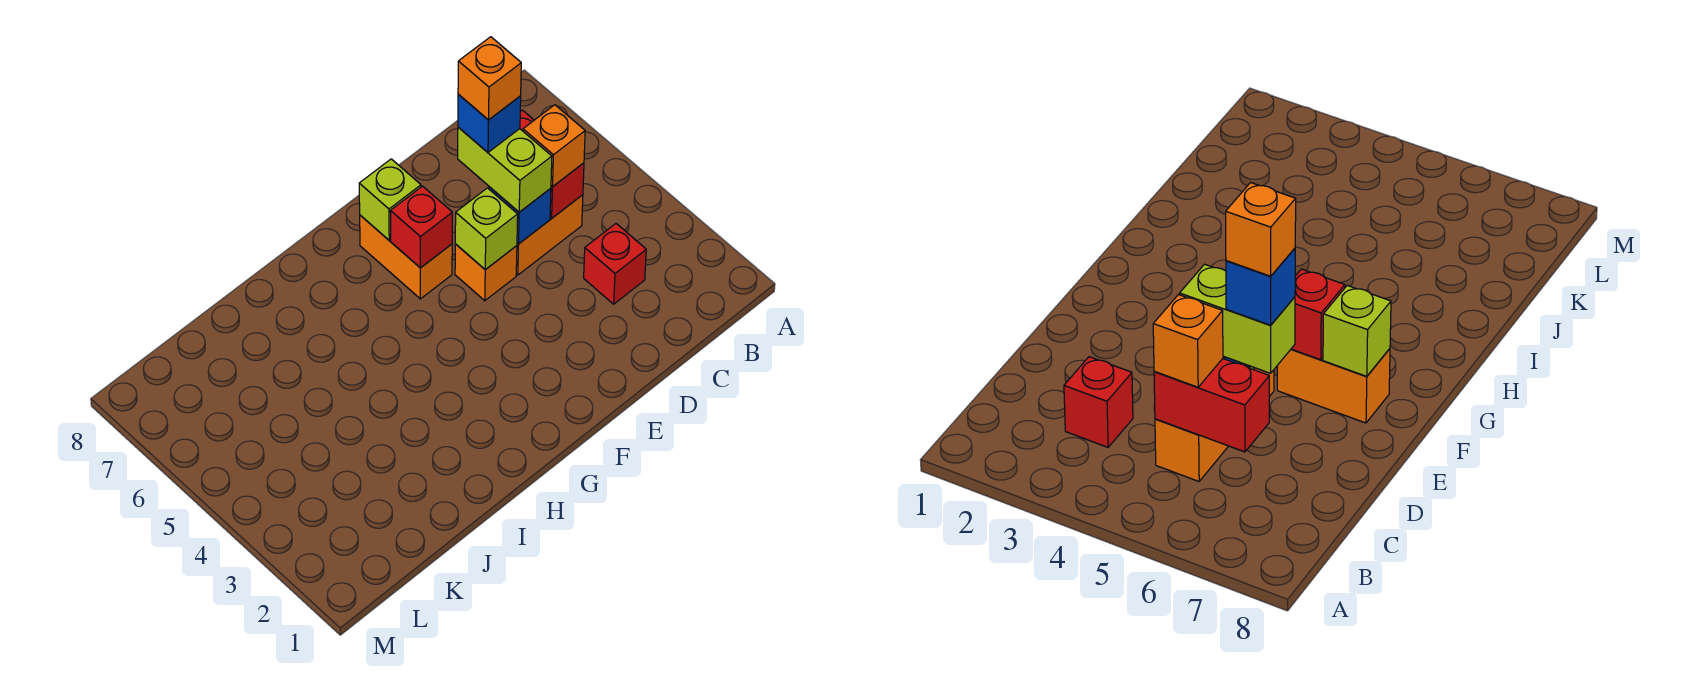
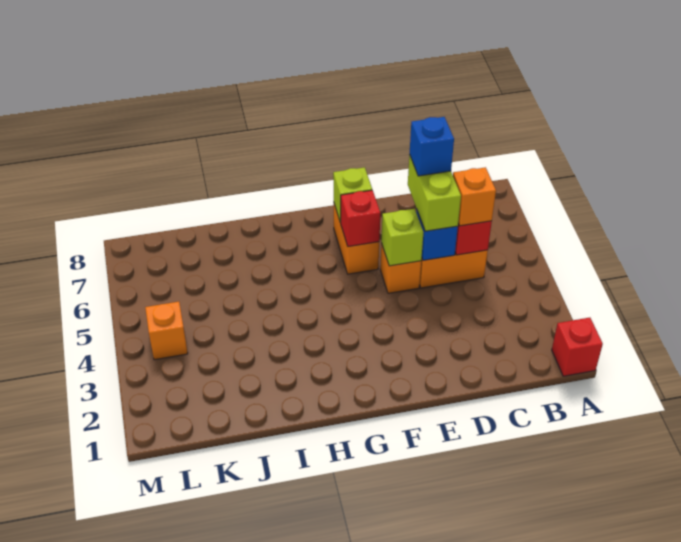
red 1x1 brick [584,224,646,304] -> red 1x1 brick moved to [552,318,603,376]
orange 1x1 brick [458,37,521,120] -> orange 1x1 brick moved to [145,302,188,360]

